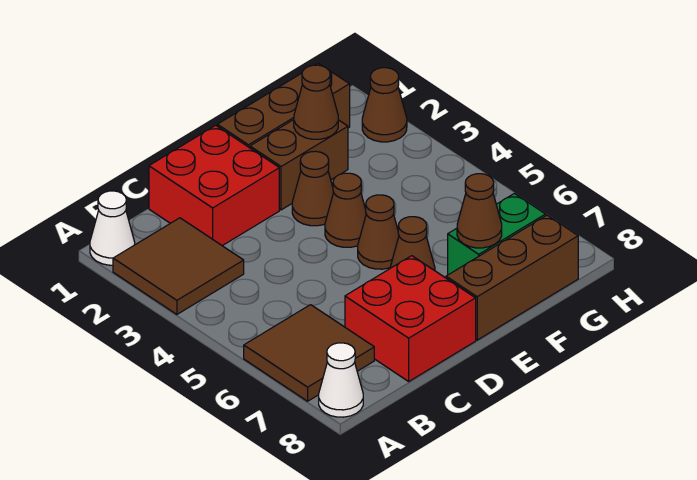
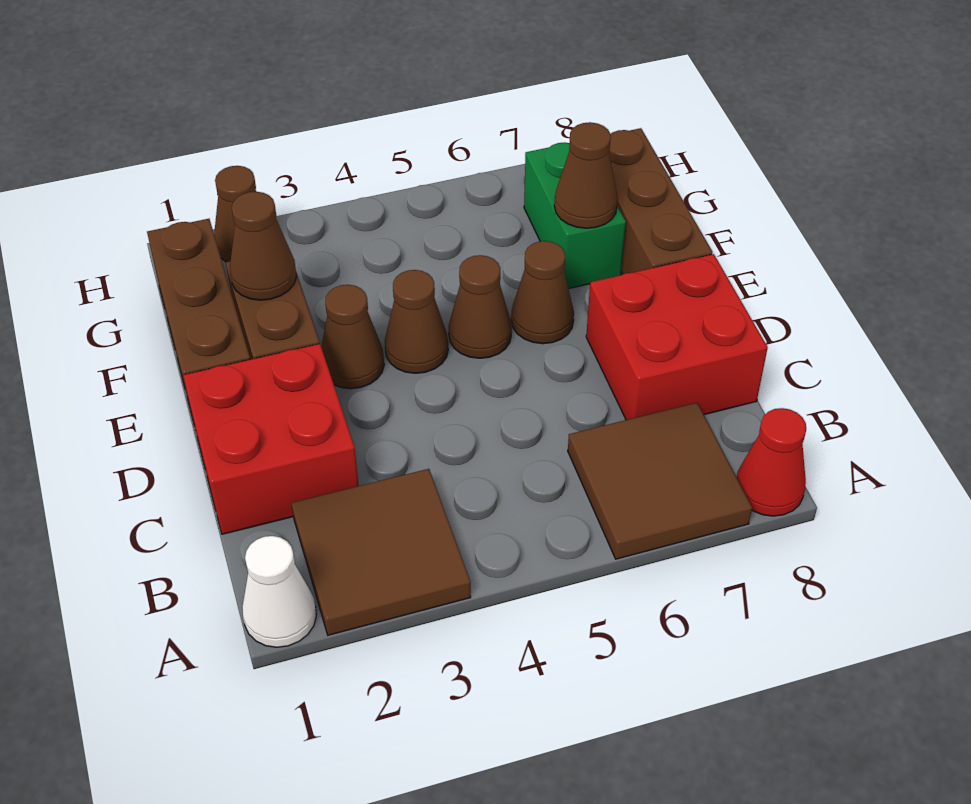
white 1x1 cone [319,343,363,417] -> red 1x1 cone [737,408,806,516]

